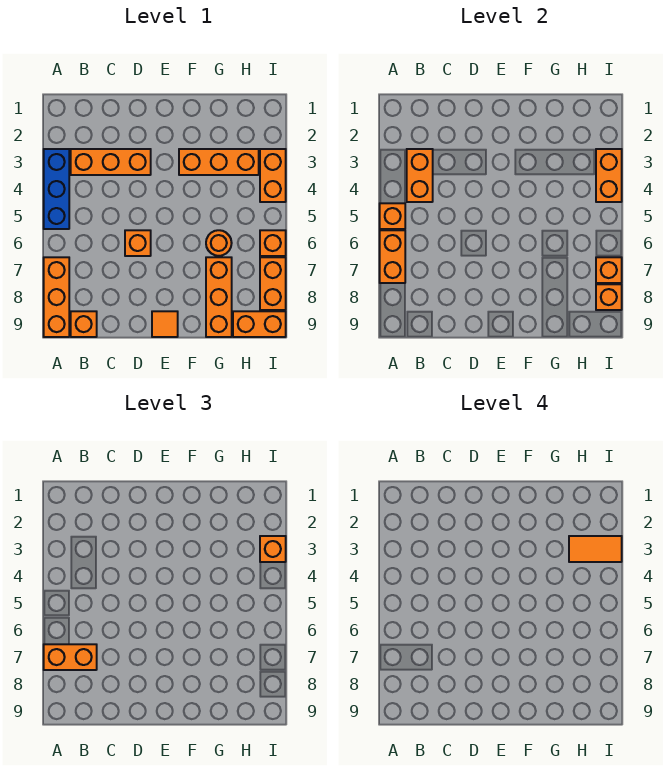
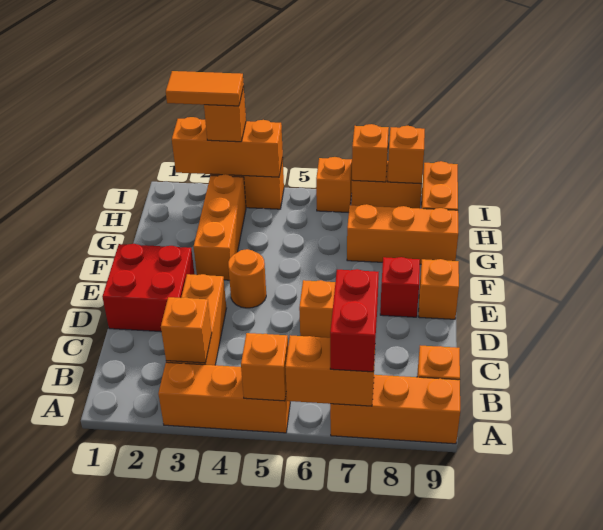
blue 1x3 brick [44,149,69,229] -> orange 1x3 brick [158,362,290,433]
orange 1x2 brick [44,644,97,670] -> red 1x2 brick [330,269,379,372]
orange 1x2 brick [407,149,433,202] -> orange 1x1 brick [161,297,212,363]
none -> red 2x2 brick [102,244,195,331]
none -> red 1x1 brick [380,257,420,317]
orange 1x1 tile [152,311,178,337] -> orange 1x1 brick [419,259,459,319]
orange 1x1 round brick [206,230,232,256] -> orange 1x1 round brick moved to [228,249,266,308]
orange 1x2 tile [569,536,622,562] -> orange 1x2 tile turned to [166,71,244,106]
orange 1x2 brick [596,149,622,202] -> orange 1x3 brick [172,117,283,177]

